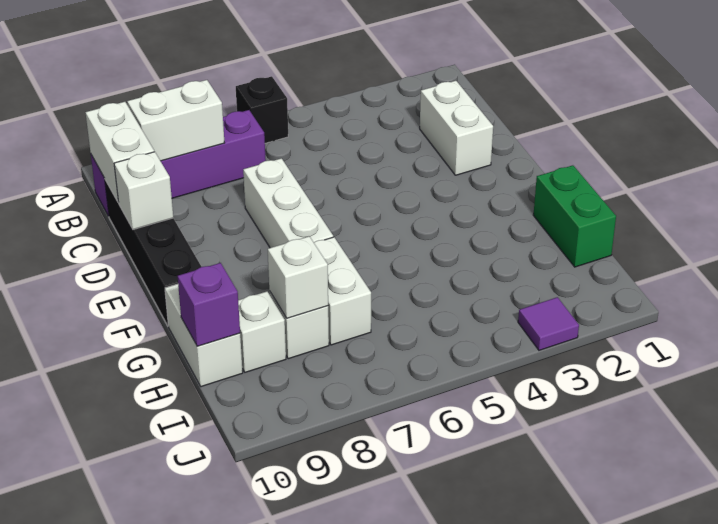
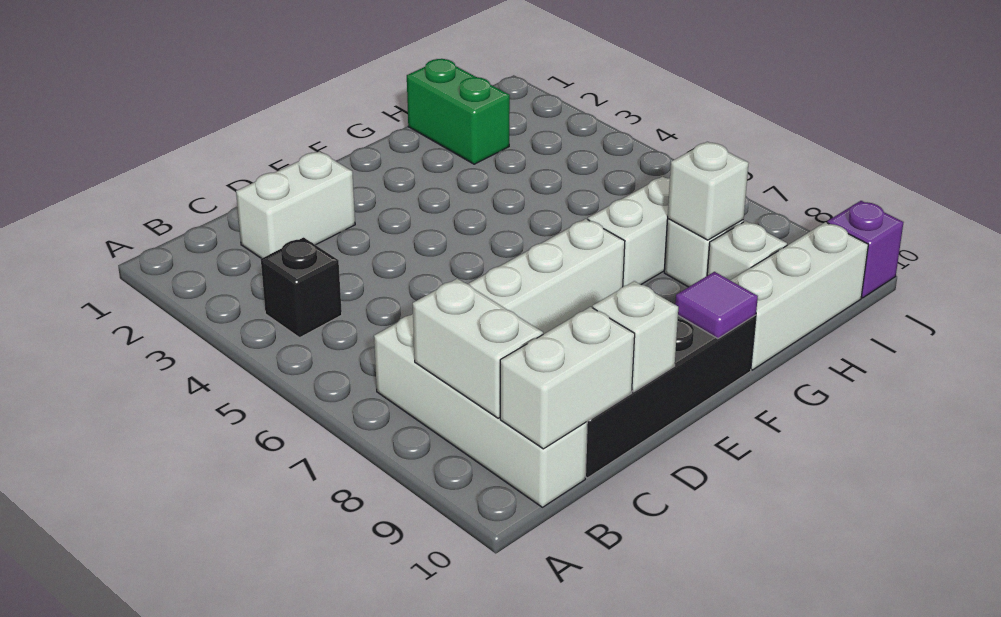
black 1x1 brick [236,76,288,143] -> black 1x1 brick moved to [261,237,342,338]
purple 1x4 brick [91,110,266,216] -> white 1x4 brick [374,314,587,507]
green 1x2 brick [533,165,616,267] -> green 1x2 brick turned to [407,59,510,164]
white 1x2 brick [165,284,243,387] -> white 1x3 brick [730,222,868,370]
purple 1x1 brick [178,263,240,346] -> purple 1x1 brick moved to [827,201,904,298]
purple 1x1 tile [518,297,579,350] -> purple 1x1 tile moved to [675,272,758,339]

